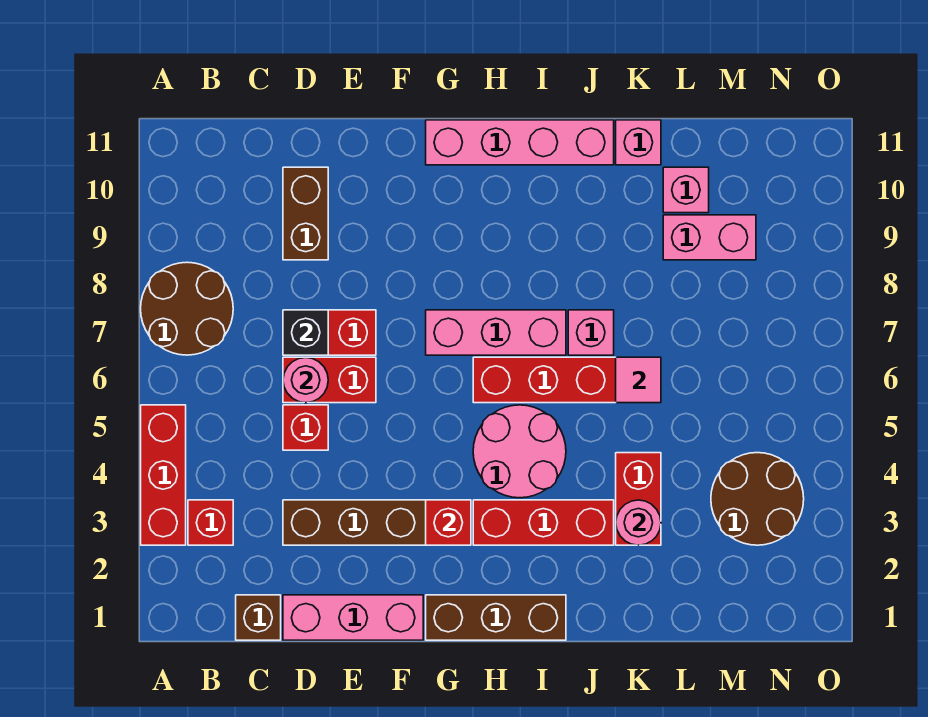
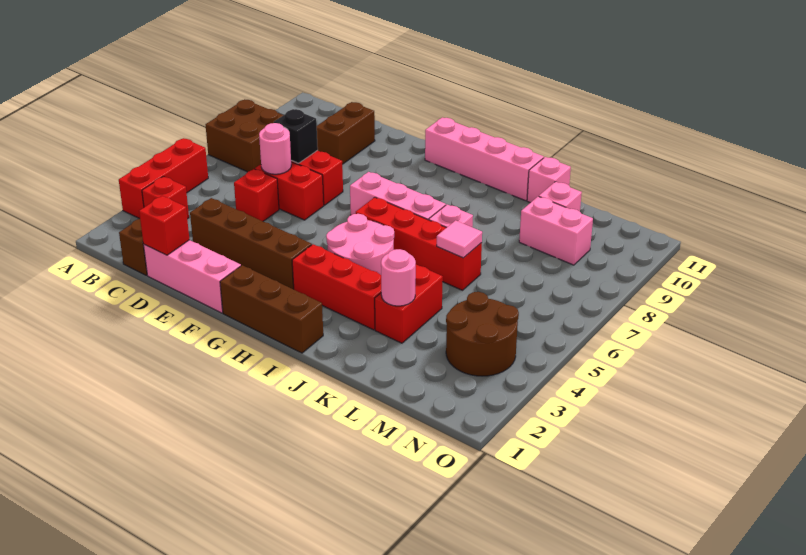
brown 2x2 round brick [141,262,233,355] -> brown 2x2 brick [205,100,283,172]
red 1x1 brick [426,500,471,545] -> red 1x1 brick moved to [139,196,189,255]

